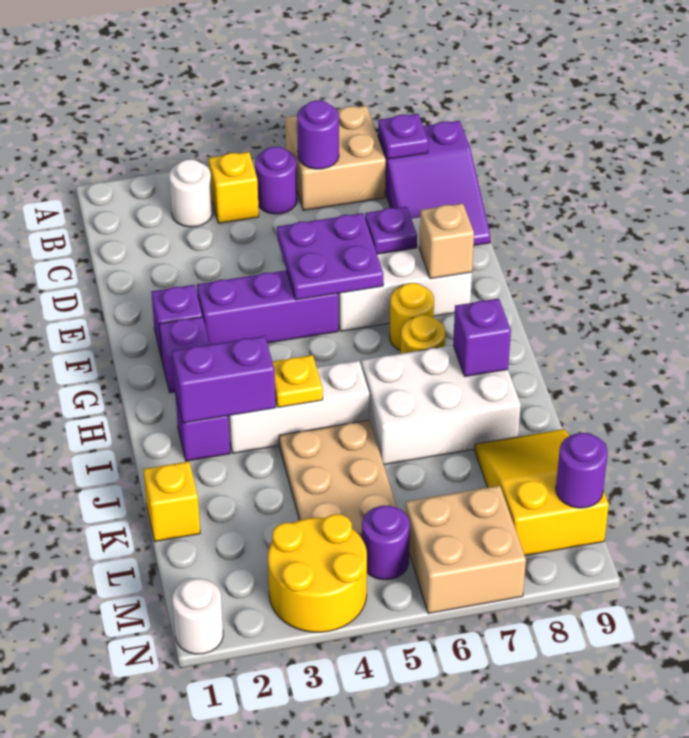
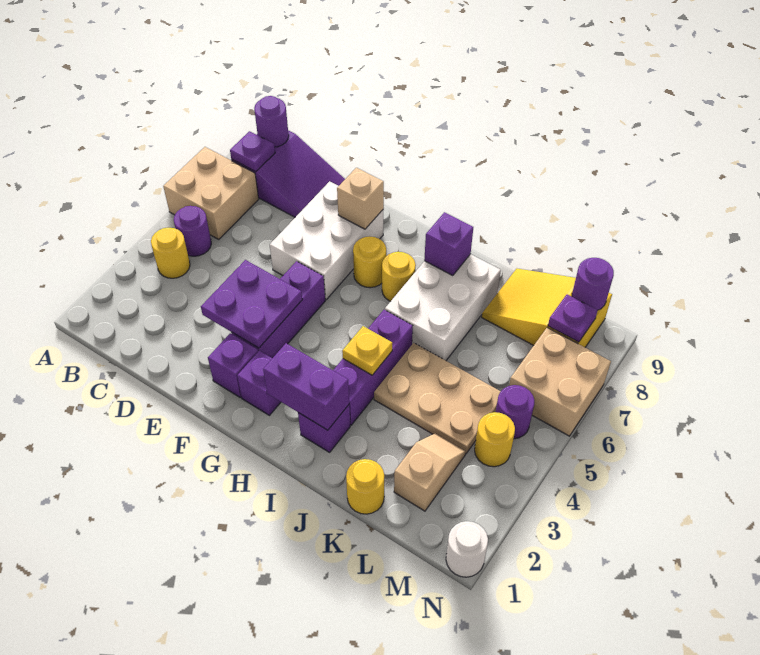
white 1x1 round brick [169,159,213,227] -> none
yellow 1x1 brick [209,152,259,223] -> yellow 1x1 round brick [151,228,190,278]
purple 1x1 round brick [297,100,339,169] -> purple 1x1 round brick moved to [254,96,289,147]
purple 2x2 plate [277,213,383,300] -> purple 2x2 plate moved to [201,260,302,348]
purple 1x1 plate [365,207,417,254] -> purple 1x1 plate moved to [548,295,598,342]
purple 1x2 brick [172,336,276,423] -> purple 1x2 brick turned to [263,343,349,430]
white 1x3 brick [228,361,369,453] -> purple 1x3 brick [333,310,413,425]
yellow 1x1 brick [143,461,200,541] -> yellow 1x1 round brick [346,459,384,514]
none -> tan 1x2 slope [394,434,466,511]
yellow 2x2 round brick [268,514,367,632] -> yellow 1x1 round brick [475,412,515,467]

